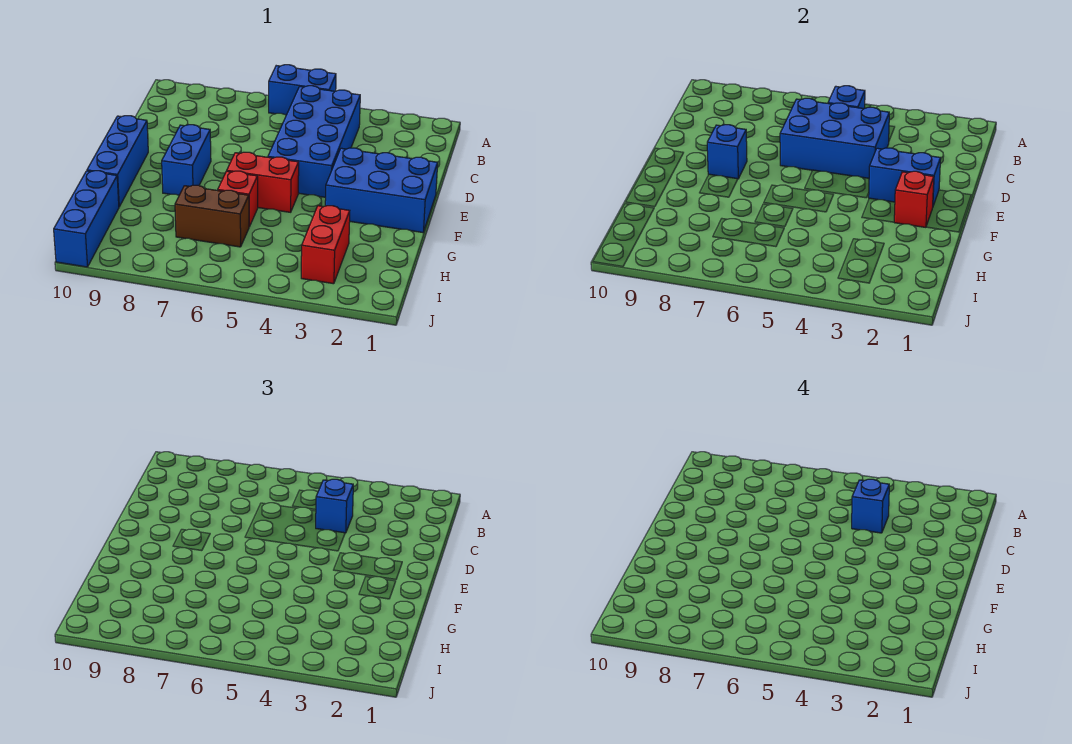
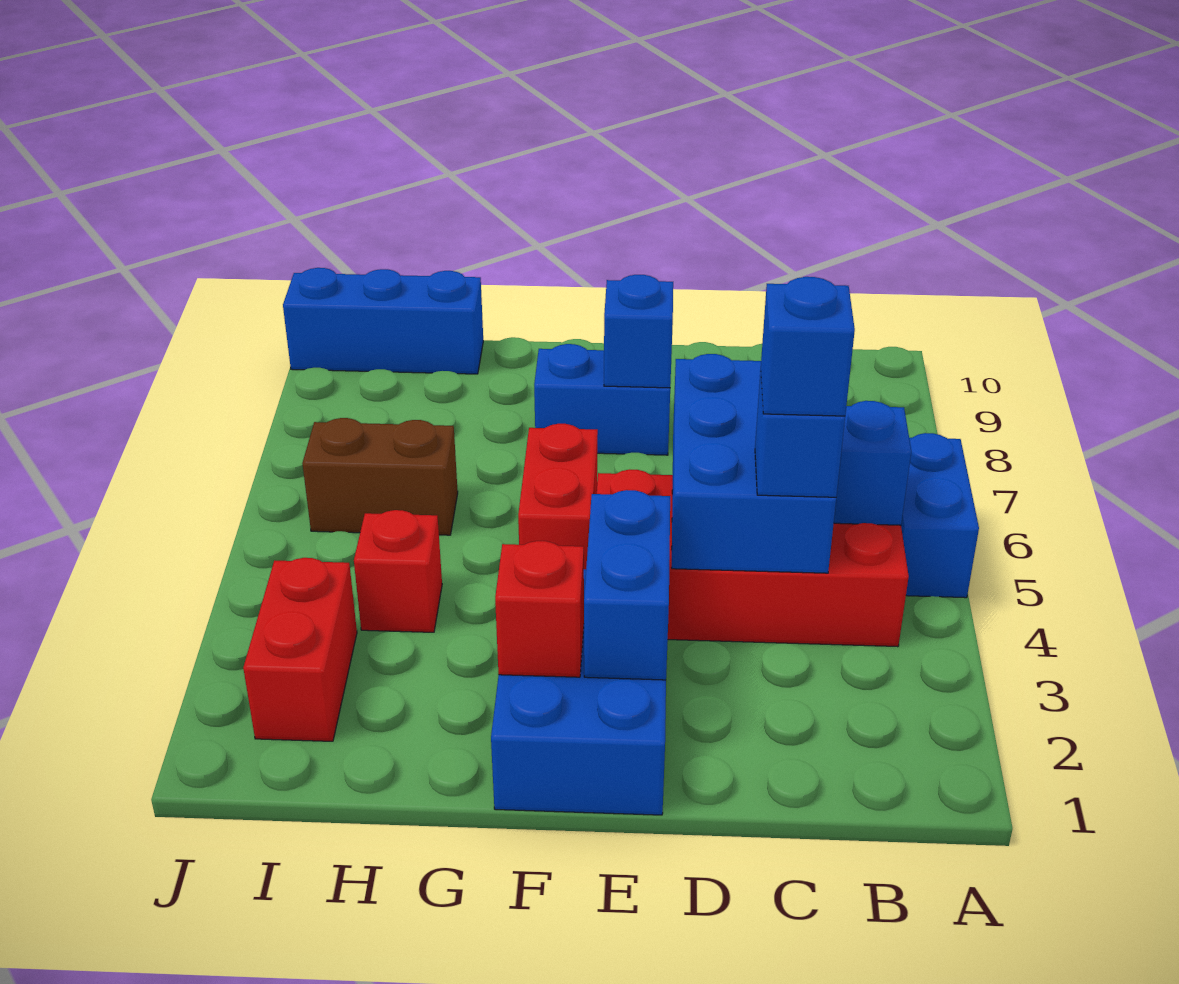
blue 2x4 brick [268,86,360,197] -> red 2x4 brick [597,469,909,647]
blue 1x3 brick [87,116,148,207] -> none
red 1x1 brick [218,171,258,227] -> red 1x1 brick moved to [354,510,442,632]
red 1x2 brick [301,206,350,284] -> red 1x2 brick turned to [243,558,357,741]
brown 1x2 brick [175,185,249,247] -> brown 1x2 brick turned to [302,418,458,535]

